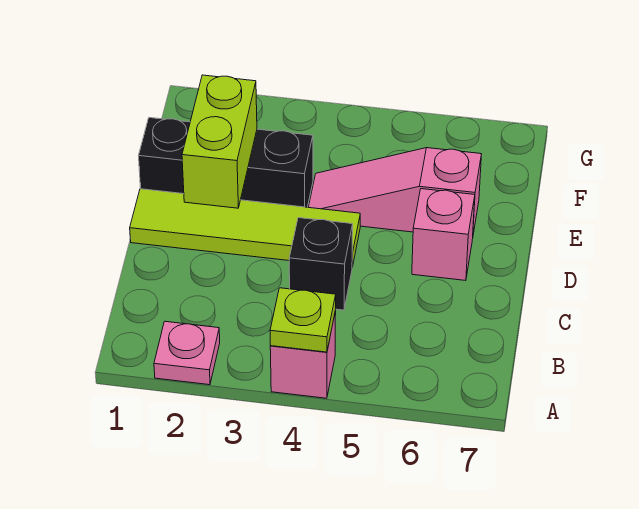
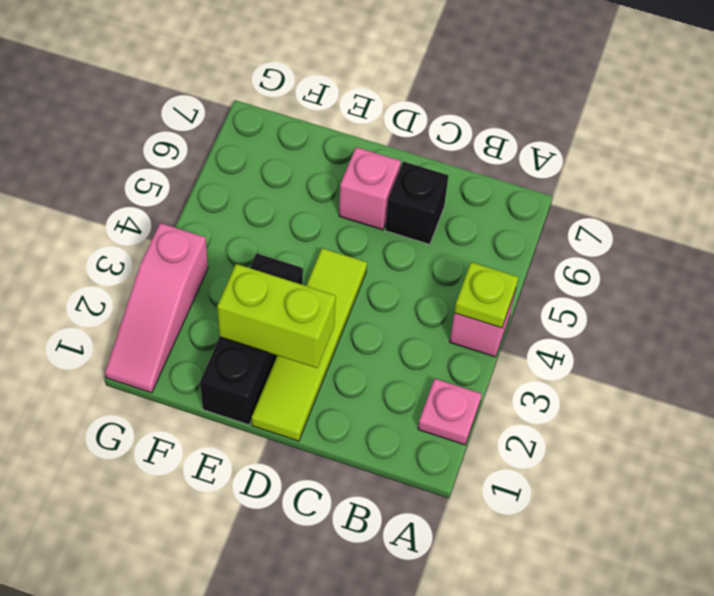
black 1x1 brick [289,218,353,310] -> black 1x1 brick moved to [385,161,449,244]
pink 1x3 slope [308,148,481,234] -> pink 1x3 slope moved to [105,223,208,393]

